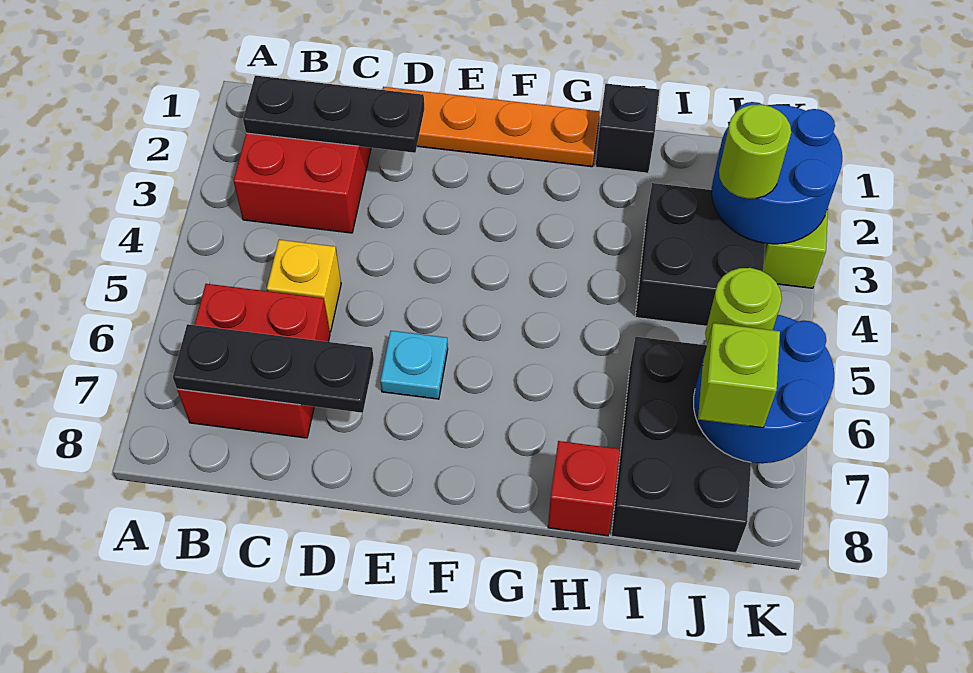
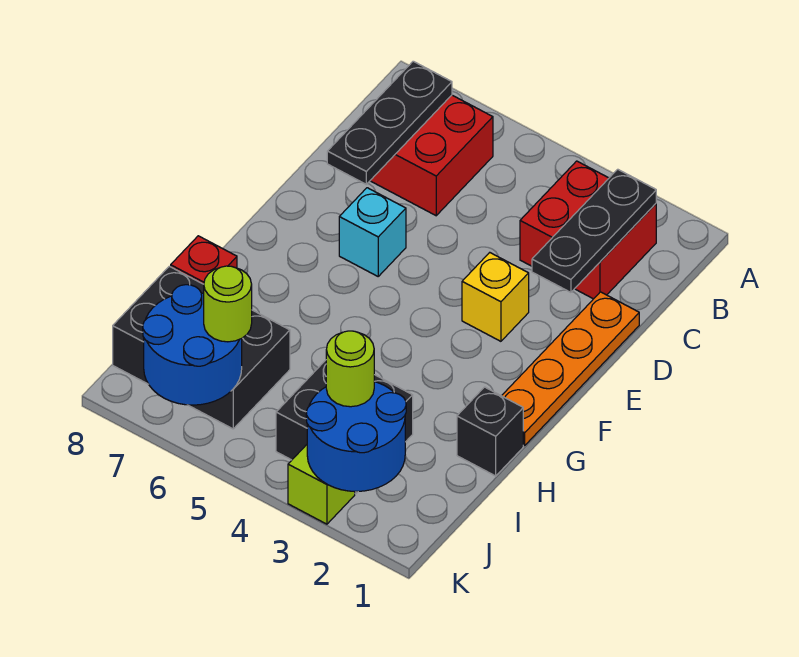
yellow 1x1 brick [267,240,341,332] -> yellow 1x1 brick moved to [462,253,529,341]
cyan 1x1 plate [380,331,448,399] -> cyan 1x1 brick [339,188,406,276]
lime 1x1 brick [698,323,780,428] -> none

